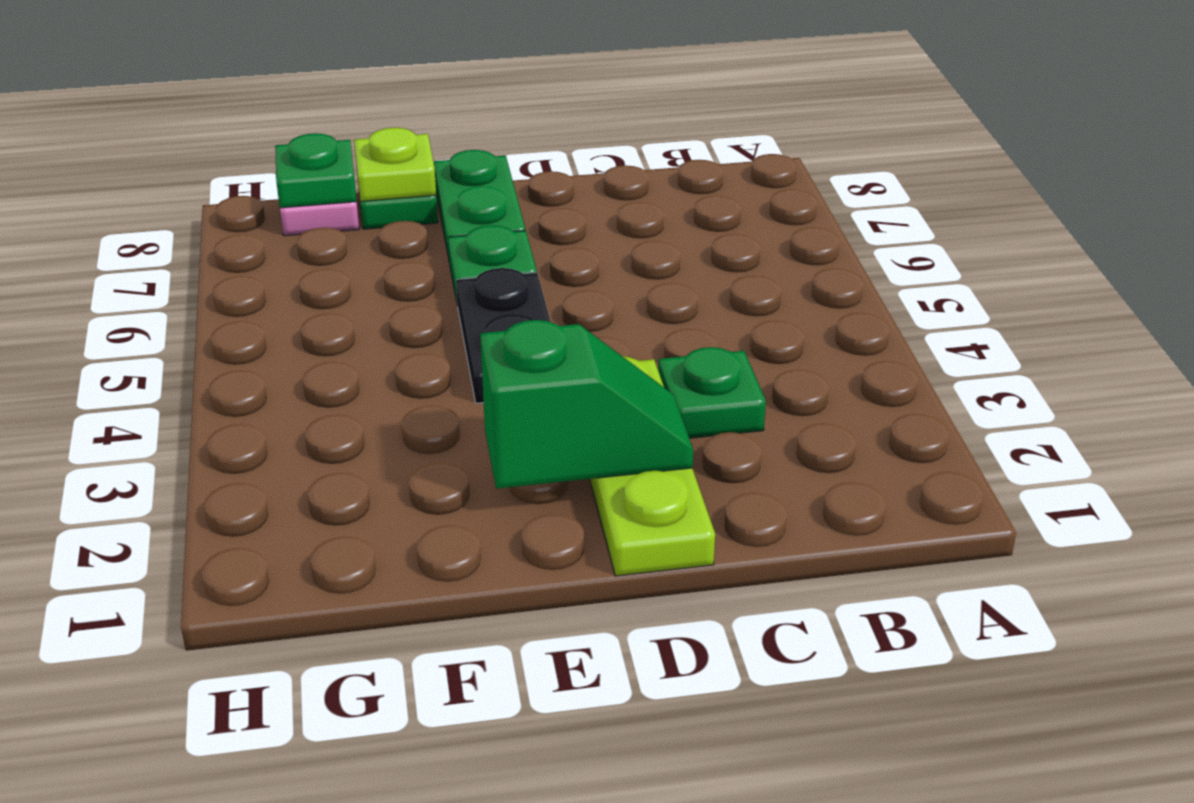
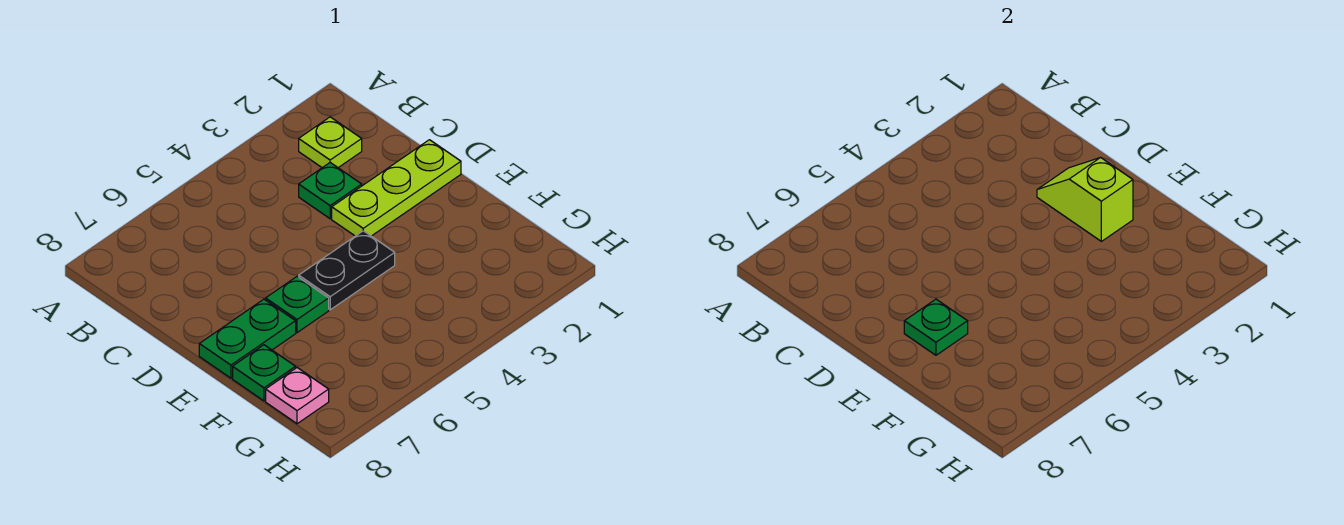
green 1x2 slope [480,320,693,489] -> lime 1x2 slope [1037,158,1133,241]
lime 1x1 plate [354,128,436,201] -> lime 1x1 plate moved to [299,117,362,168]
green 1x1 plate [275,133,357,208] -> green 1x1 plate moved to [904,299,968,355]

